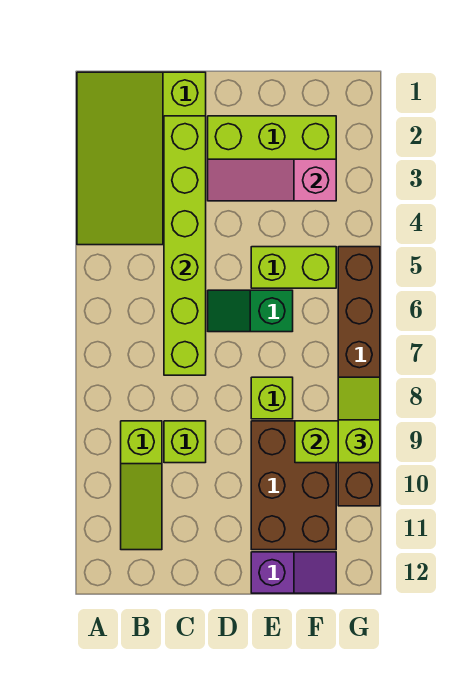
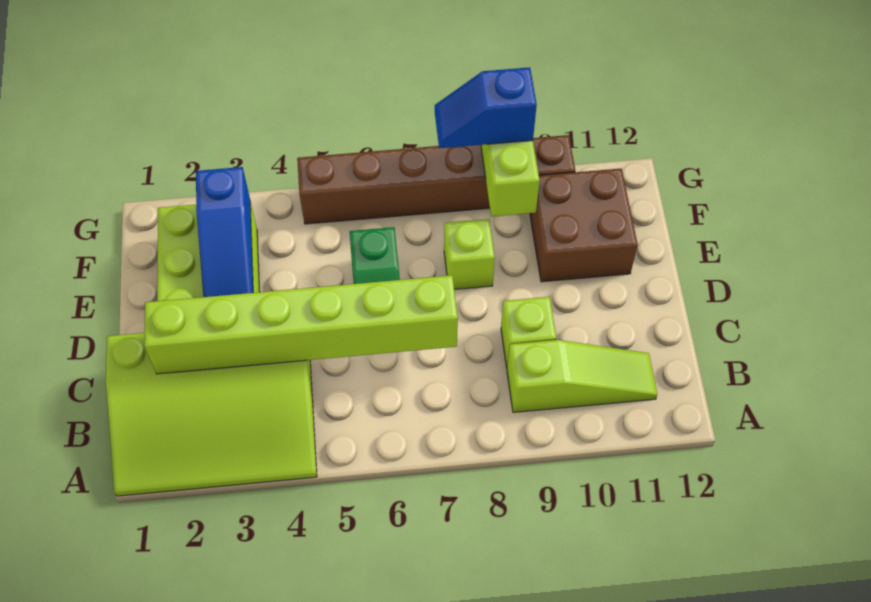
pink 1x3 slope [208,159,336,201] -> blue 1x3 slope [196,167,253,297]
lime 1x2 brick [251,247,336,288] -> none
brown 2x3 brick [251,421,336,550] -> brown 2x2 brick [530,169,638,282]
purple 1x2 slope [251,552,336,593] -> none
lime 1x2 slope [338,377,380,463] -> blue 1x2 slope [435,67,537,148]

